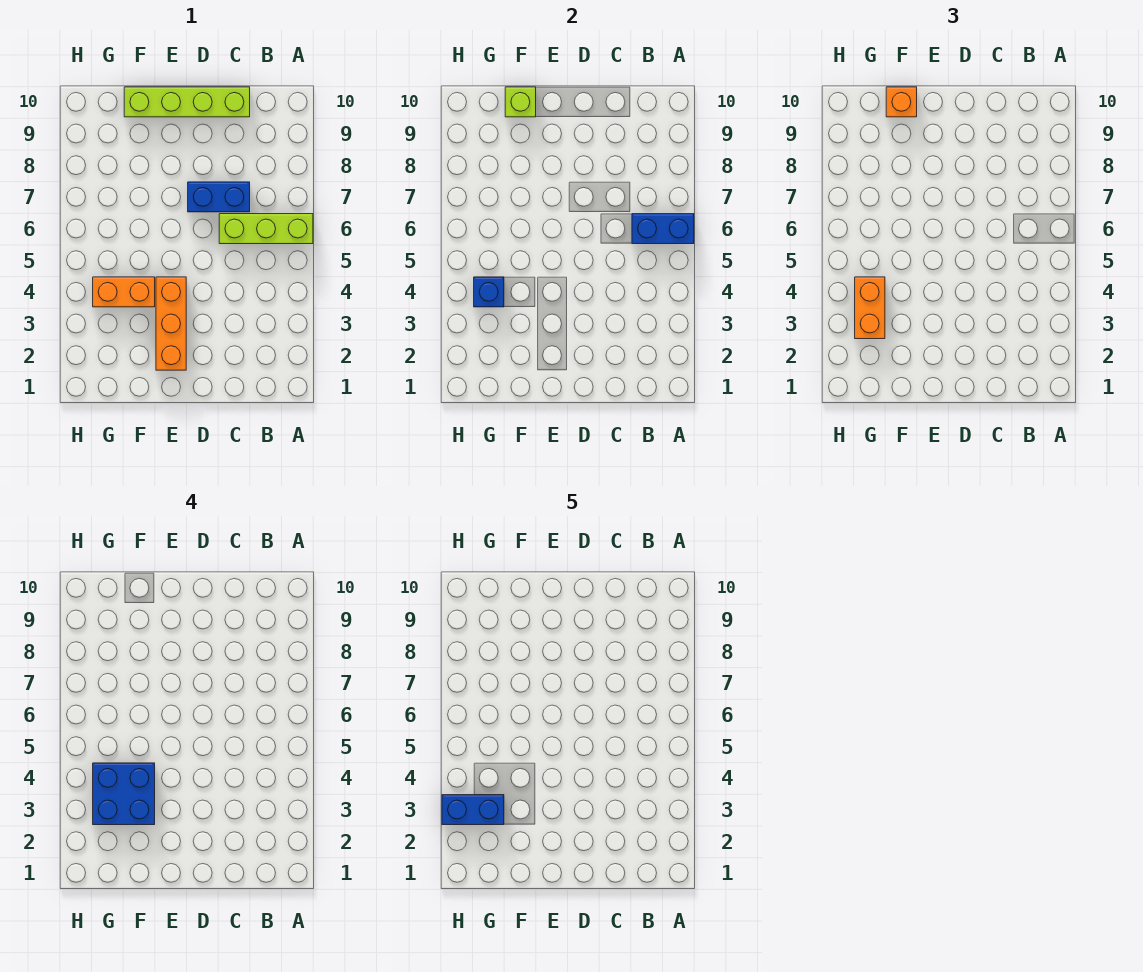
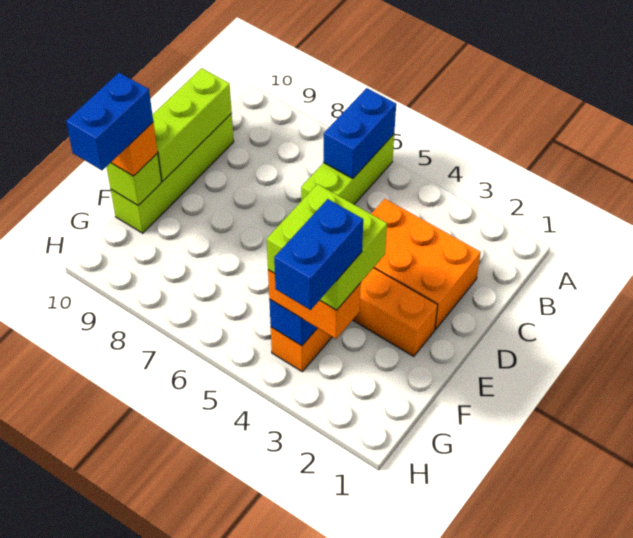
none -> orange 2x3 brick [371,199,481,329]
blue 1x2 brick [188,182,250,212] -> blue 1x2 brick moved to [66,73,153,170]
none -> lime 1x3 brick [153,68,232,181]
blue 2x2 brick [93,763,155,825] -> lime 2x2 brick [267,184,387,310]

